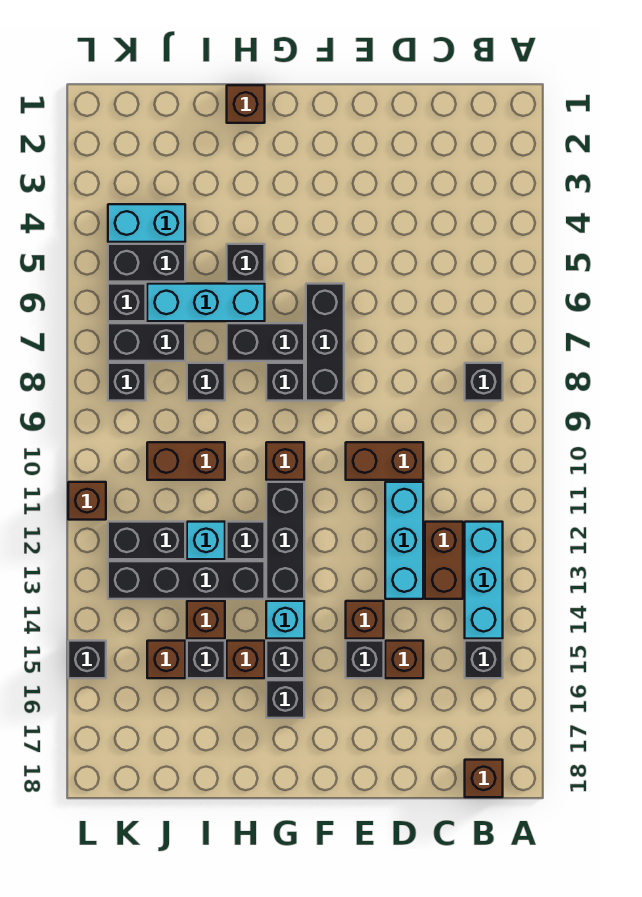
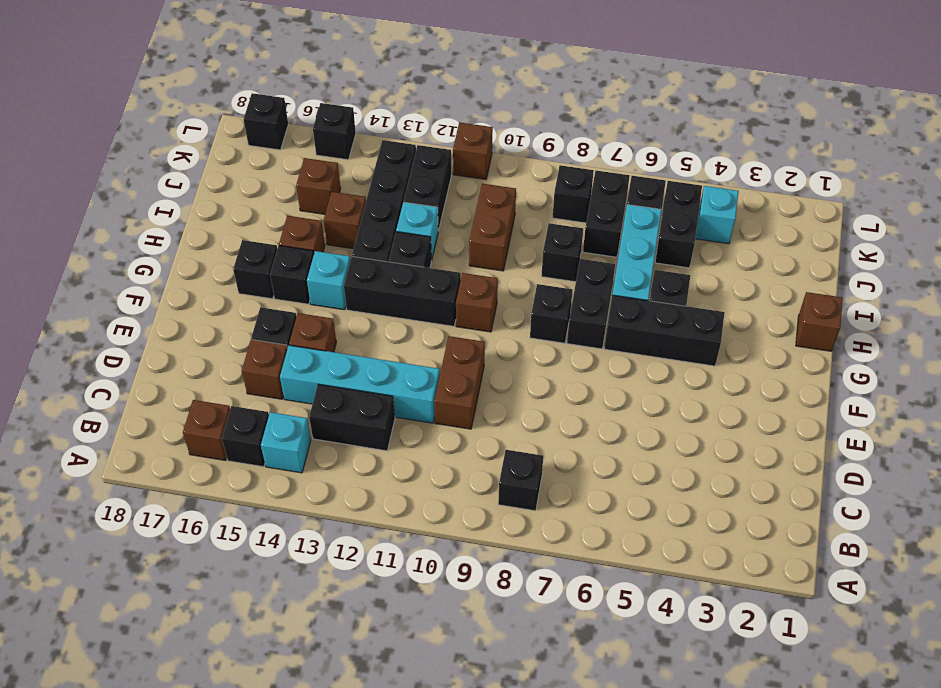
cyan 1x3 brick [465,522,503,639] -> cyan 1x1 brick [261,412,311,473]
brown 1x1 brick [465,760,503,797] -> brown 1x1 brick moved to [183,400,230,460]
brown 1x2 brick [425,522,463,599] -> black 1x2 brick [309,384,395,451]
cyan 1x3 brick [385,482,423,599] -> cyan 1x4 brick [280,345,440,423]
black 1x3 brick [306,284,344,401] -> black 1x3 brick moved to [604,295,725,366]
black 1x1 brick [187,641,225,678] -> black 1x1 brick moved to [244,93,288,150]
cyan 1x2 brick [108,204,185,242] -> cyan 1x1 brick [695,186,739,244]

